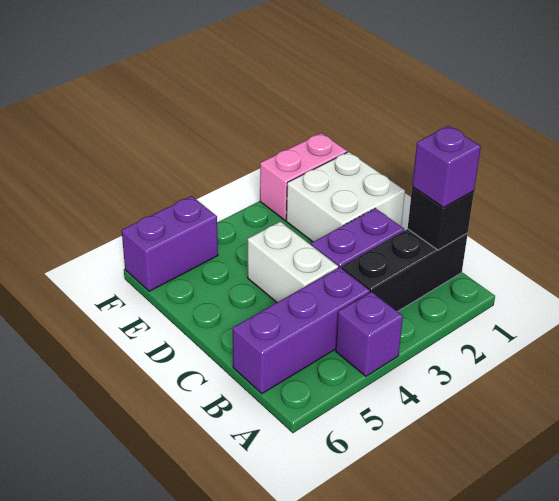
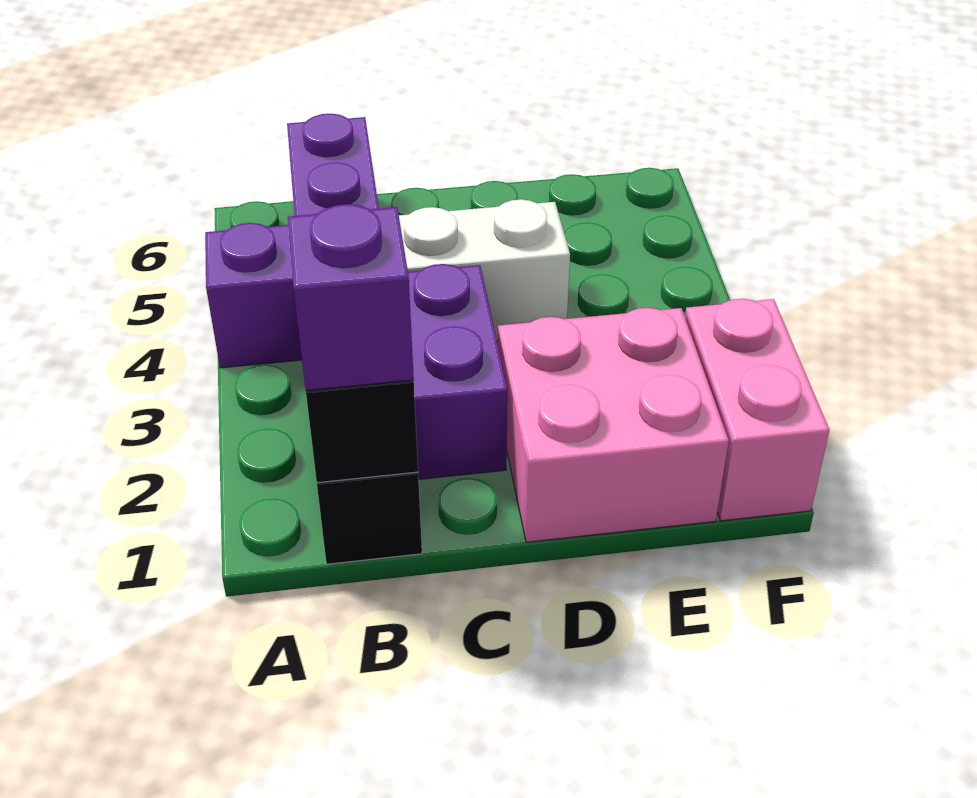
white 2x2 brick [286,152,405,242] -> pink 2x2 brick [498,308,729,542]
purple 1x2 brick [122,196,218,291] -> none

